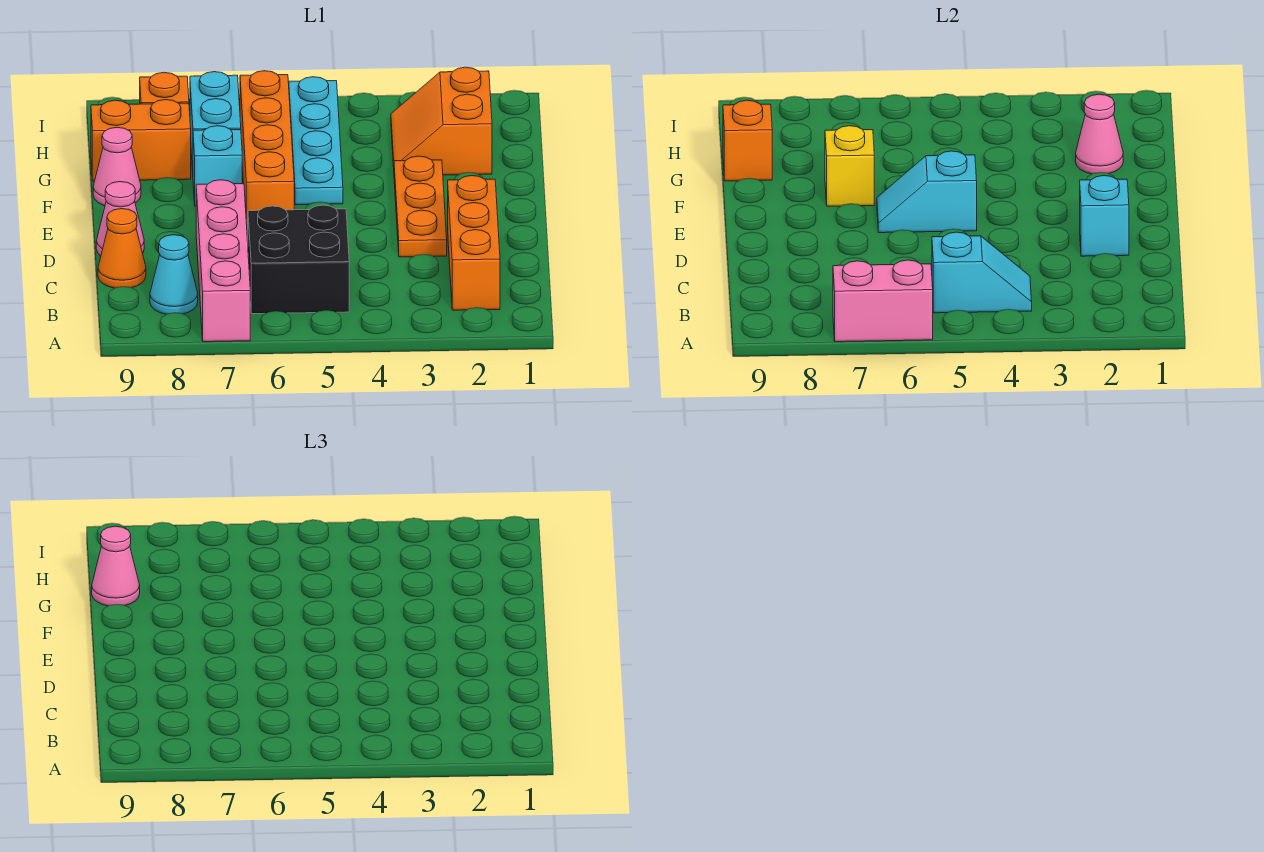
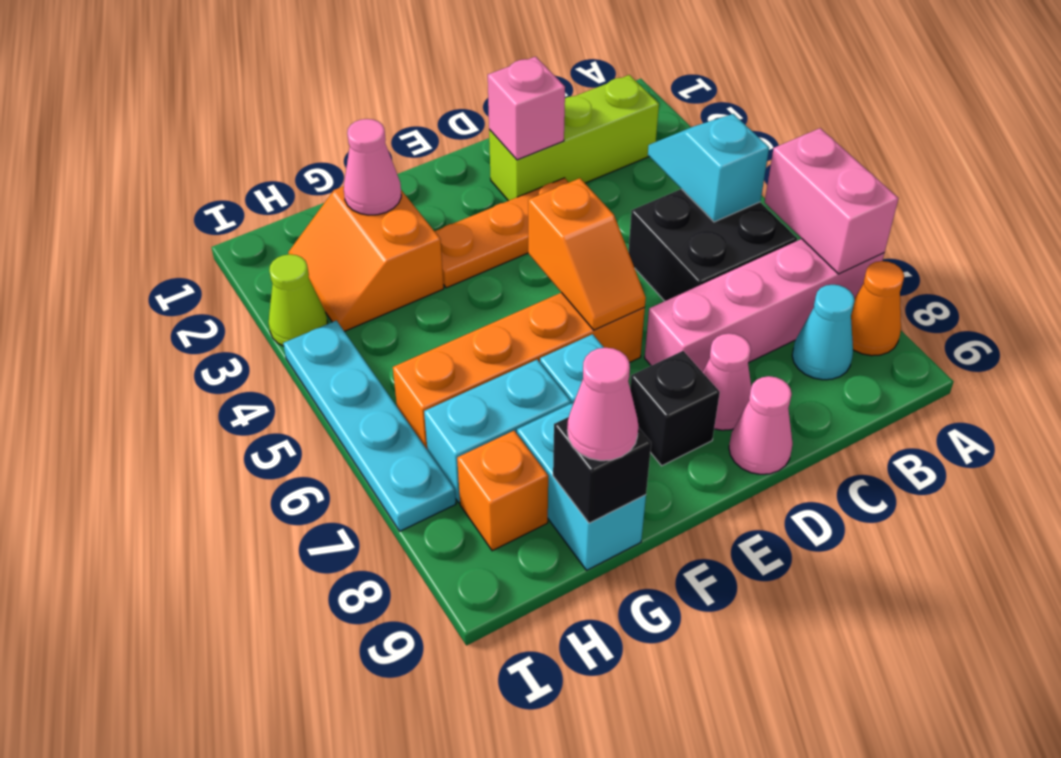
orange 1x3 brick [448,176,500,310] -> lime 1x3 brick [489,75,659,201]
orange 1x1 cone [98,209,146,288] -> orange 1x1 cone moved to [851,261,904,356]
cyan 1x1 brick [1080,176,1129,256] -> pink 1x1 brick [488,57,565,160]
cyan 1x2 slope [877,151,977,233] -> orange 1x2 slope [528,178,646,330]
none -> black 1x1 brick [630,351,720,466]
cyan 1x4 plate [289,77,343,205] -> cyan 1x4 plate turned to [283,321,456,531]
yellow 1x1 brick [825,126,874,206] -> none
pink 1x1 cone [93,127,141,206] -> pink 1x1 cone moved to [703,333,751,430]
orange 2x2 slope [391,67,492,175] -> orange 2x2 slope turned to [288,186,444,331]
orange 1x2 brick [91,100,191,181] -> cyan 1x2 brick [517,403,646,570]
orange 1x1 brick [723,100,772,181] -> black 1x1 brick [553,417,651,523]
none -> lime 1x1 cone [269,254,327,346]

